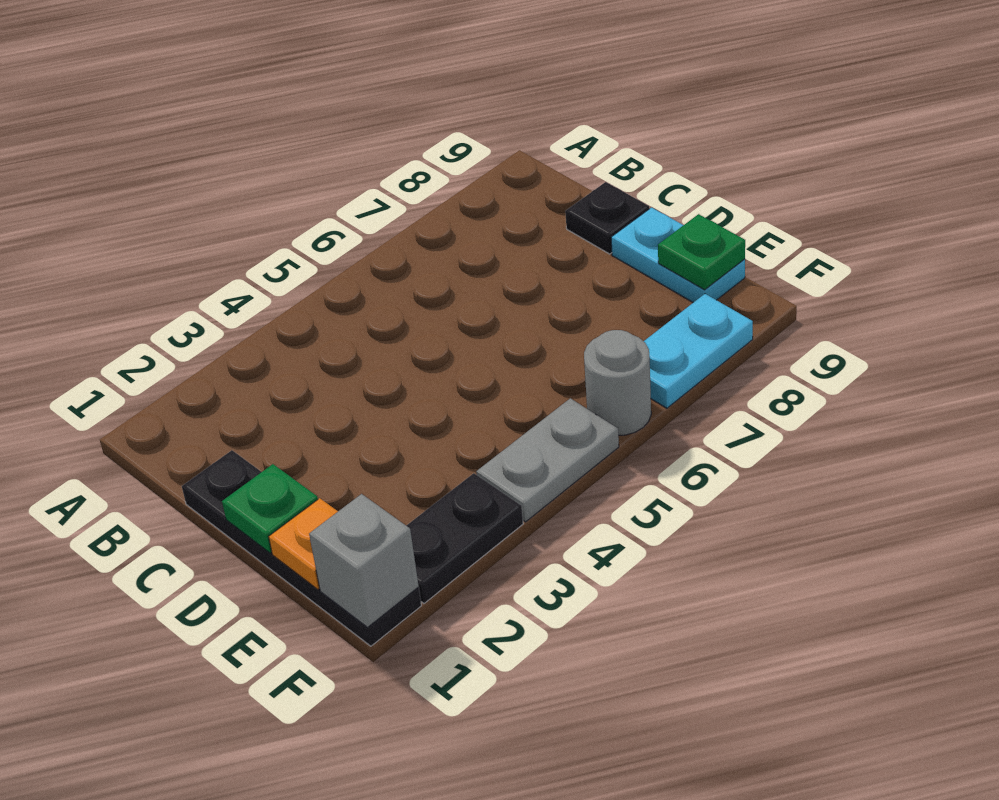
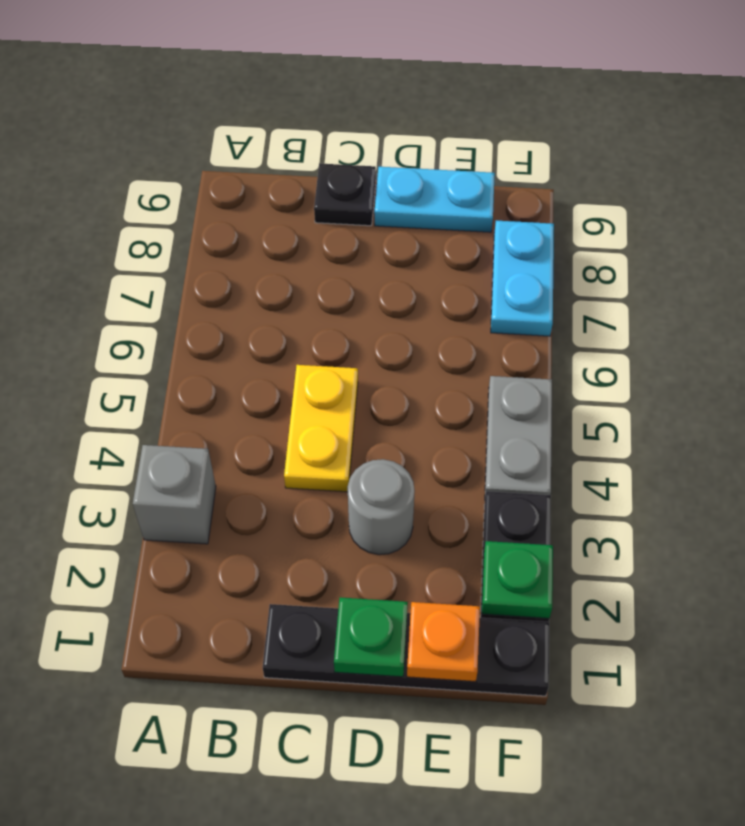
none -> yellow 1x2 plate [284,365,358,492]
green 1x1 plate [658,214,745,290] -> green 1x1 plate moved to [482,541,553,618]
grey 1x1 brick [309,494,419,627] -> grey 1x1 brick moved to [133,445,216,544]
grey 1x1 round brick [584,330,651,435] -> grey 1x1 round brick moved to [348,459,415,555]

